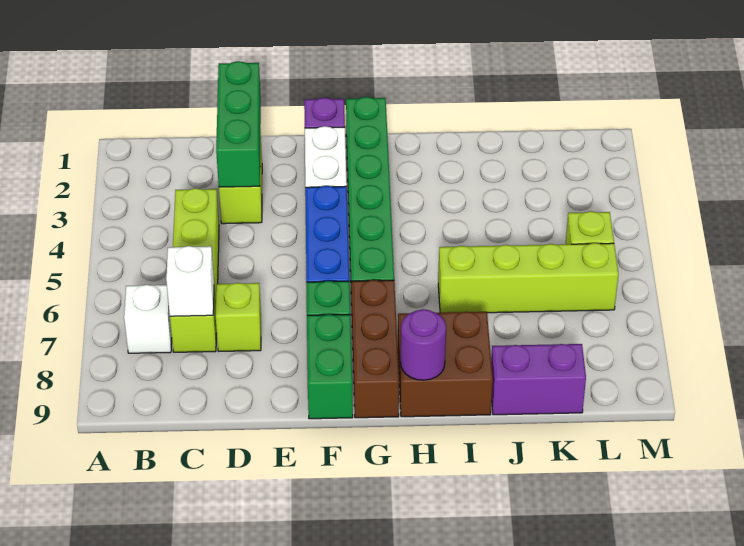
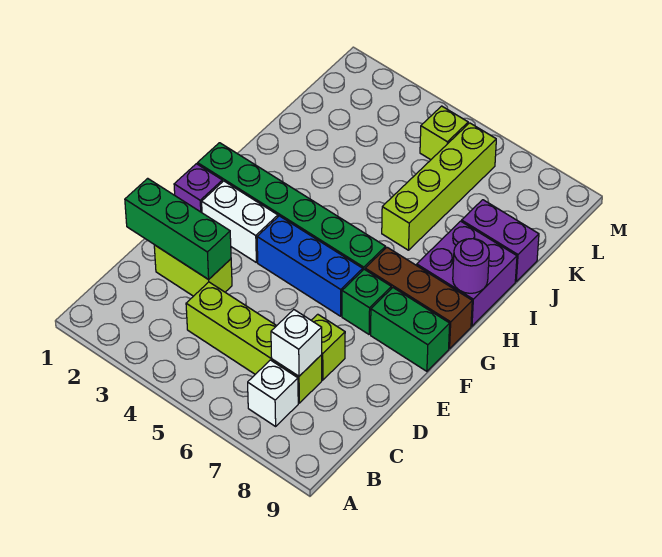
brown 2x2 brick [398,312,493,417] -> purple 2x2 brick [417,221,517,326]
purple 1x2 brick [491,344,586,415] -> purple 1x2 brick turned to [462,200,539,281]

